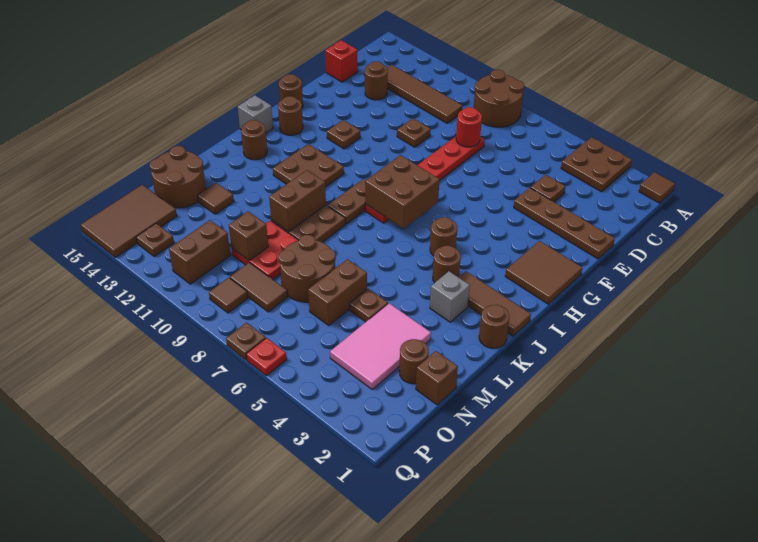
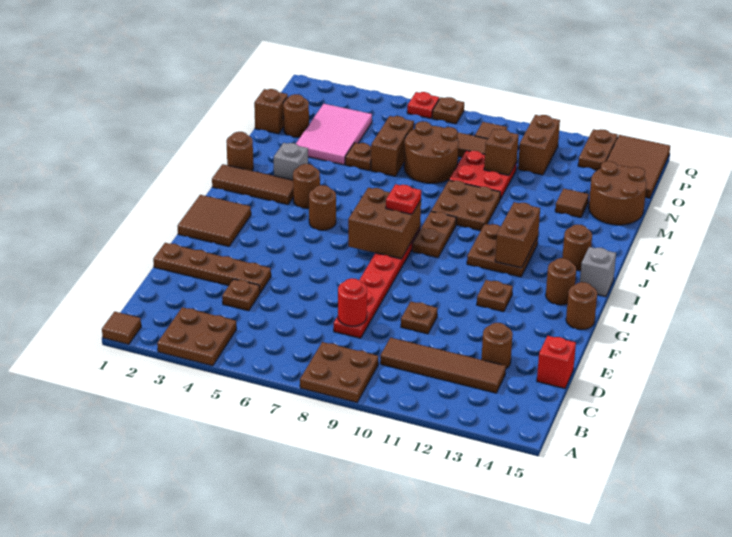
brown 2x2 round brick [474,70,524,127] -> brown 2x2 plate [300,342,378,402]
none -> red 1x1 plate [386,184,421,214]
brown 1x2 brick [269,170,326,232] -> brown 1x2 brick moved to [495,202,540,268]
brown 1x1 plate [136,224,174,257] -> brown 1x2 plate [578,129,618,170]

